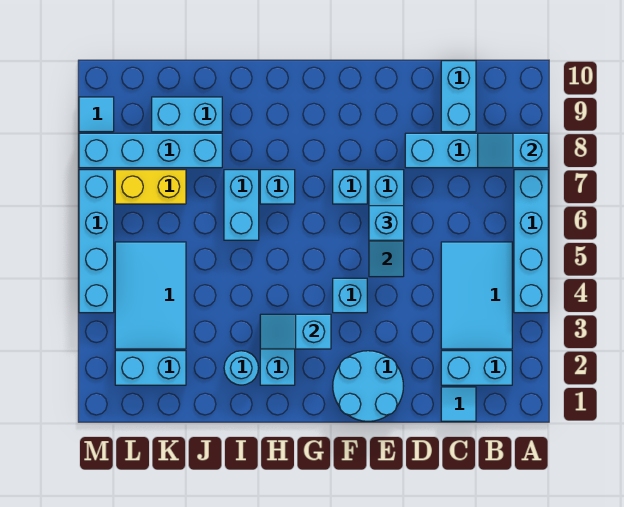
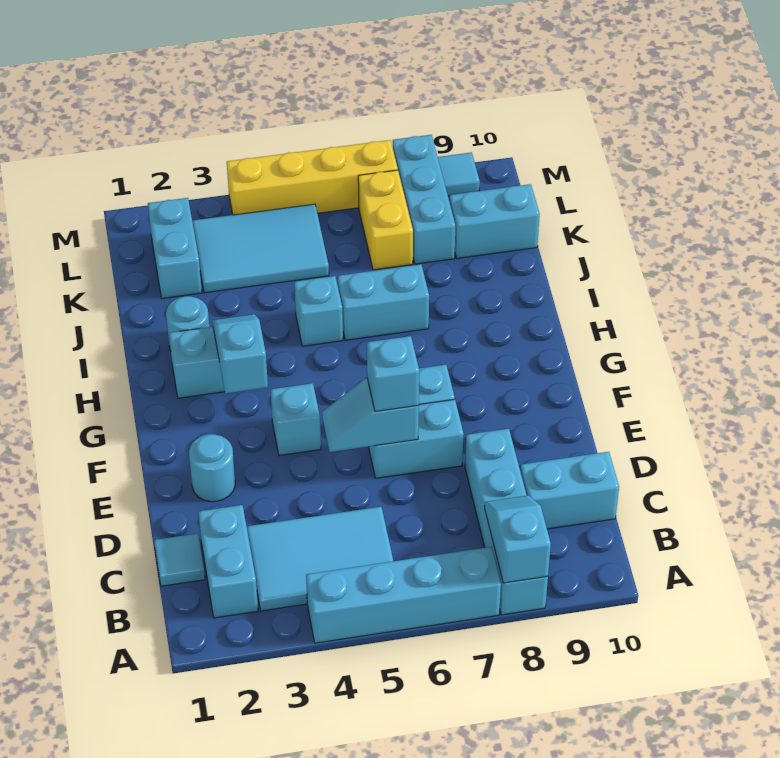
cyan 2x2 round brick [333,351,403,421] -> cyan 1x1 round brick [189,434,235,502]
cyan 1x1 brick [260,170,295,204] -> cyan 1x1 brick moved to [294,276,343,346]
cyan 1x4 brick [79,133,222,168] -> cyan 1x3 brick [393,135,455,264]
cyan 1x2 brick [152,97,222,132] -> cyan 1x2 brick turned to [449,184,540,258]
cyan 1x4 brick [79,170,114,313] -> yellow 1x4 brick [227,140,398,215]

